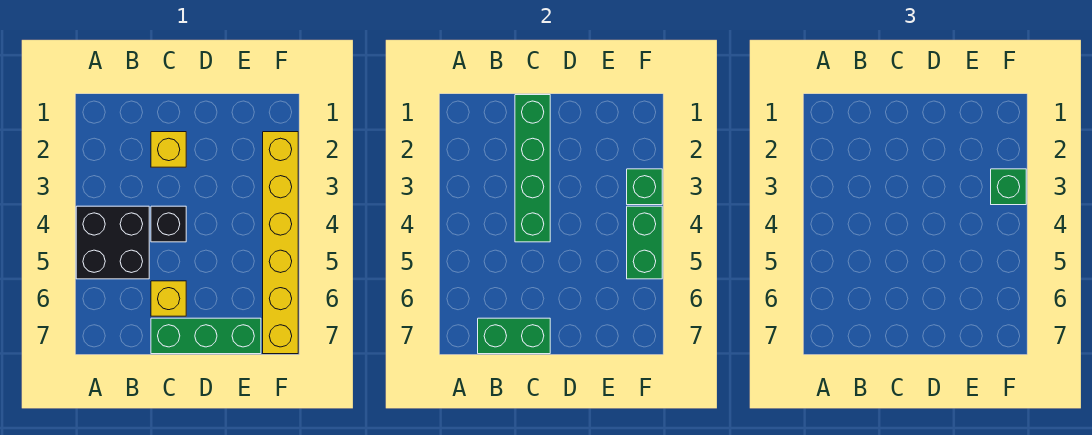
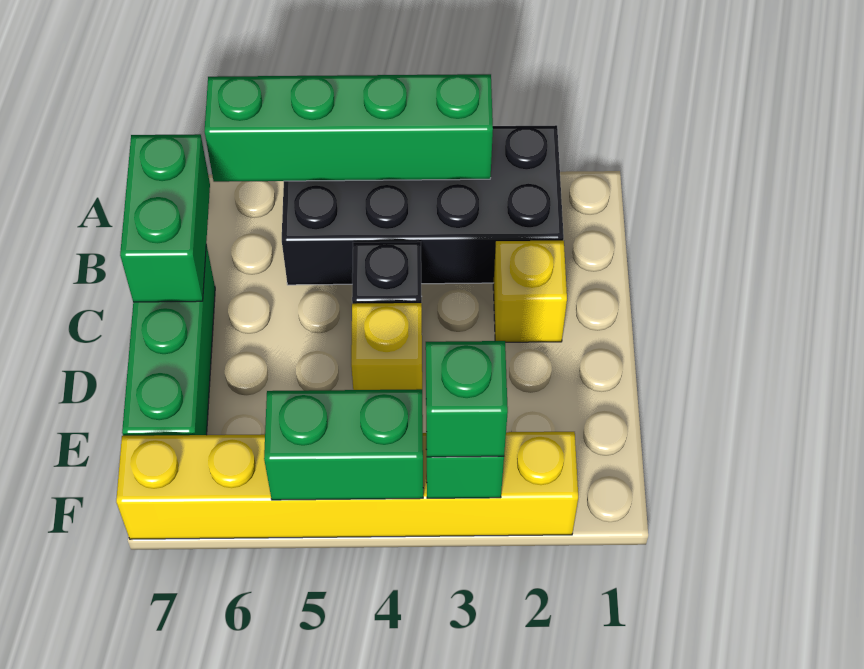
black 2x2 brick [76,206,149,279] -> black 2x4 brick [282,125,564,285]
green 1x4 brick [515,95,550,242] -> green 1x4 brick moved to [204,74,493,182]
yellow 1x1 brick [151,281,186,316] -> yellow 1x1 brick moved to [351,303,422,390]

